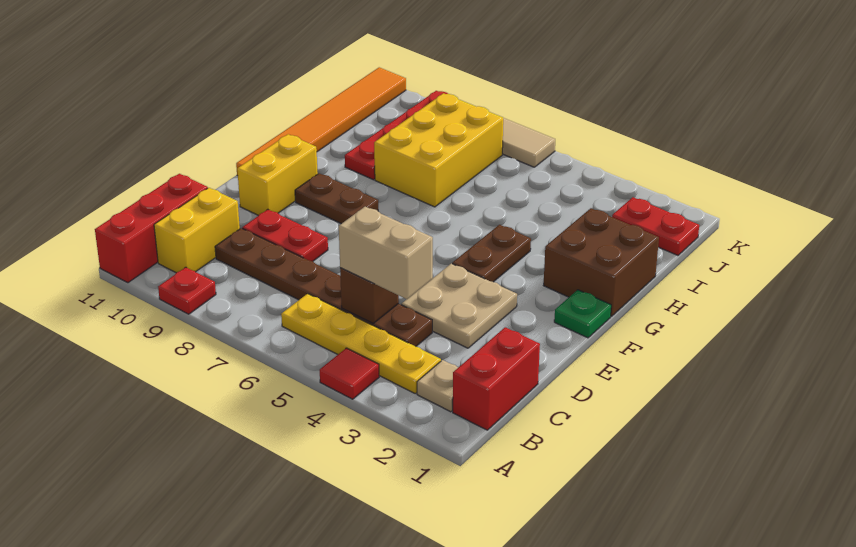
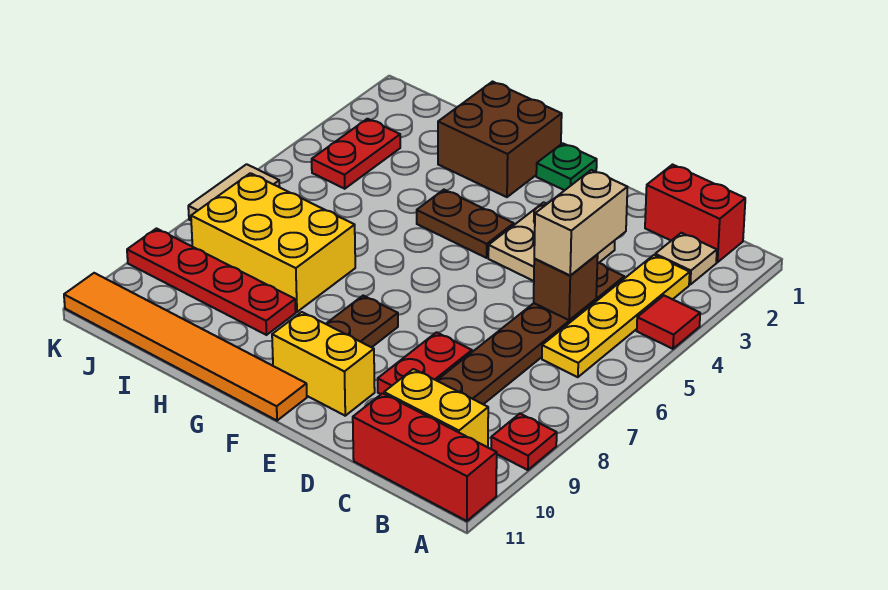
red 1x2 plate [612,197,699,255] -> red 1x2 plate moved to [312,119,400,189]

